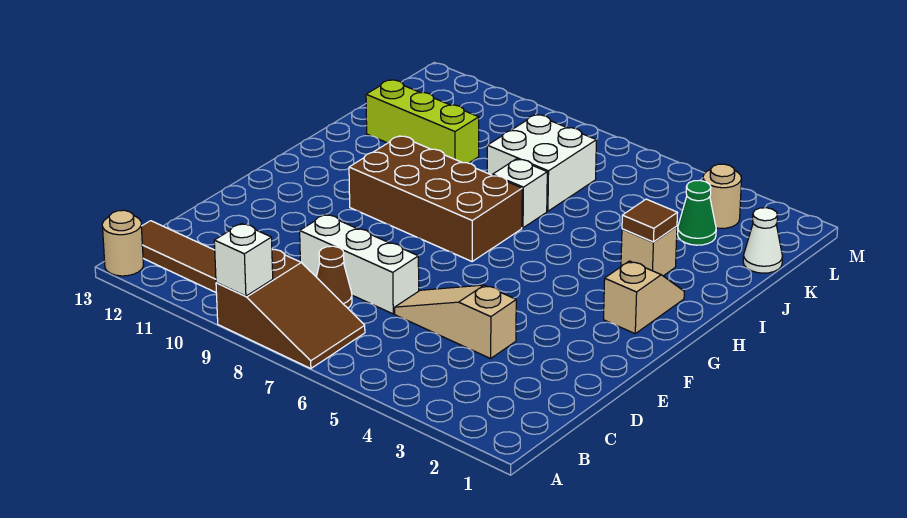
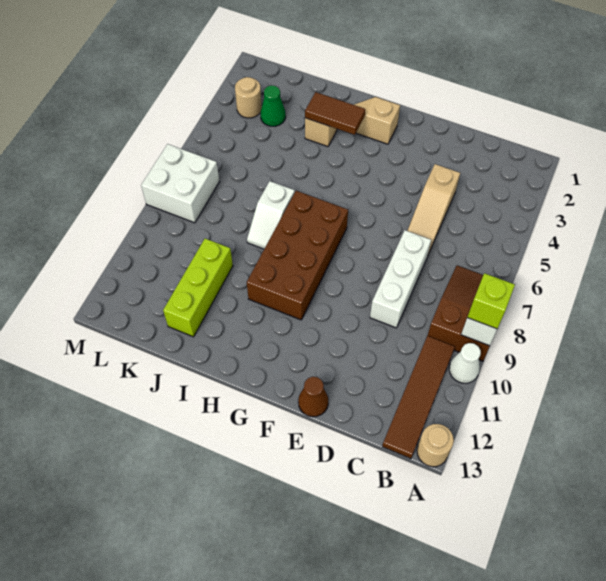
none -> lime 1x1 brick [467,273,515,329]
brown 1x1 cone [317,246,352,308] -> brown 1x1 cone moved to [298,377,328,417]
brown 1x1 tile [622,199,678,242] -> brown 1x2 tile [305,92,365,135]
white 2x2 brick [487,115,596,211] -> white 2x2 brick moved to [141,144,219,223]
white 1x1 cone [743,208,783,273] -> white 1x1 cone moved to [449,343,481,383]

